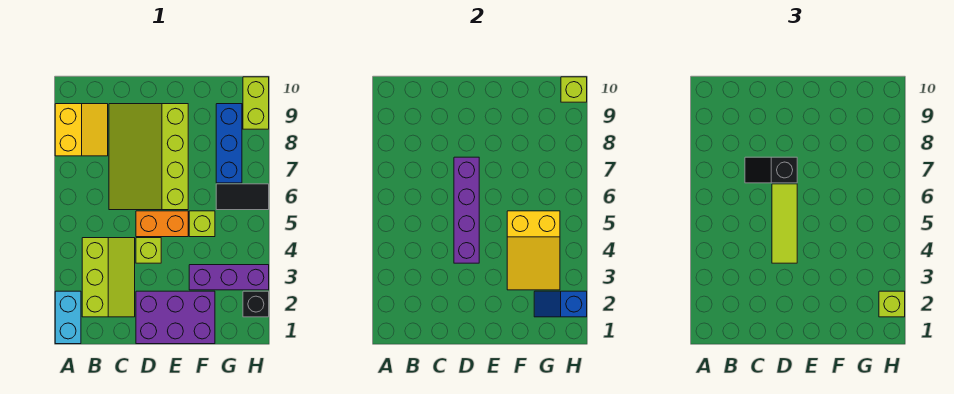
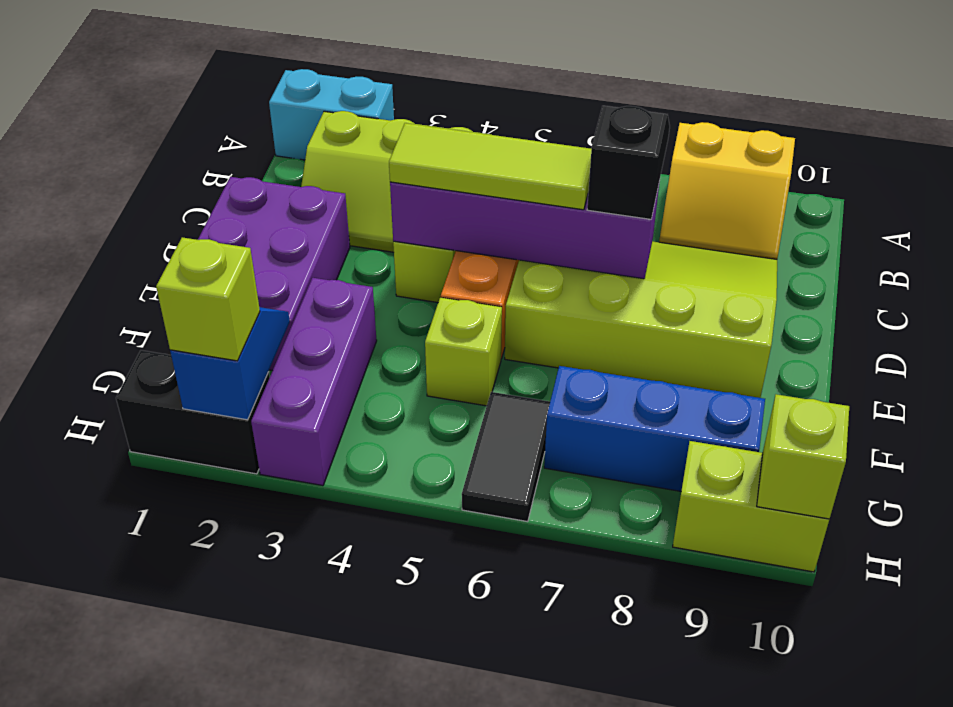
yellow 2x3 slope [507,211,560,290] -> none
black 1x1 brick [243,291,269,317] -> black 1x2 brick [116,350,270,474]

